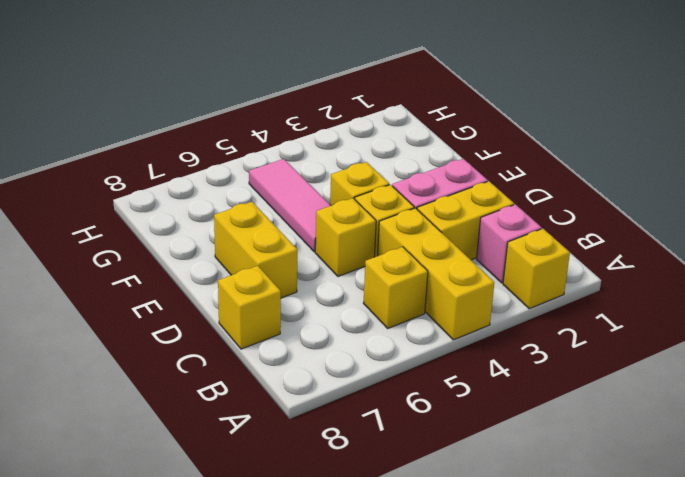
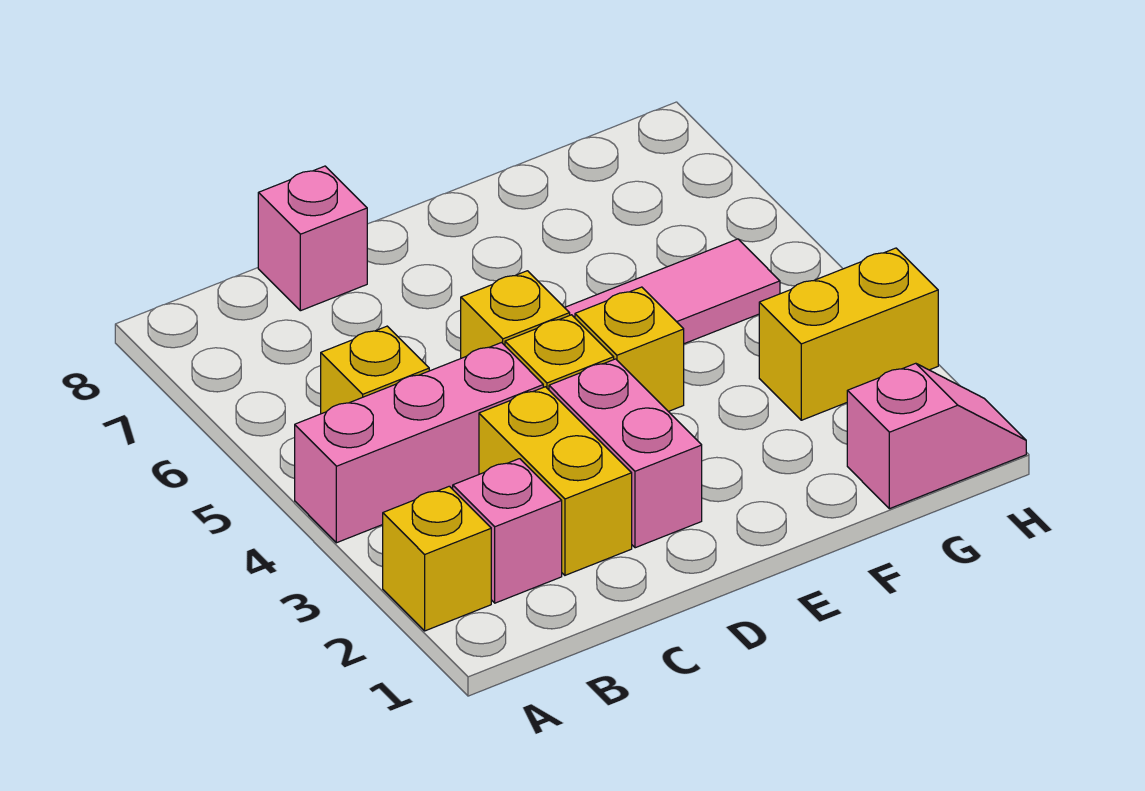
yellow 1x3 brick [378,208,494,340] -> pink 1x3 brick [295,343,543,543]
yellow 1x1 brick [218,266,281,349] -> pink 1x1 brick [258,166,367,311]
yellow 1x2 brick [214,202,297,298] -> yellow 1x2 brick moved to [759,248,938,420]
none -> pink 1x2 slope [847,363,1026,509]

